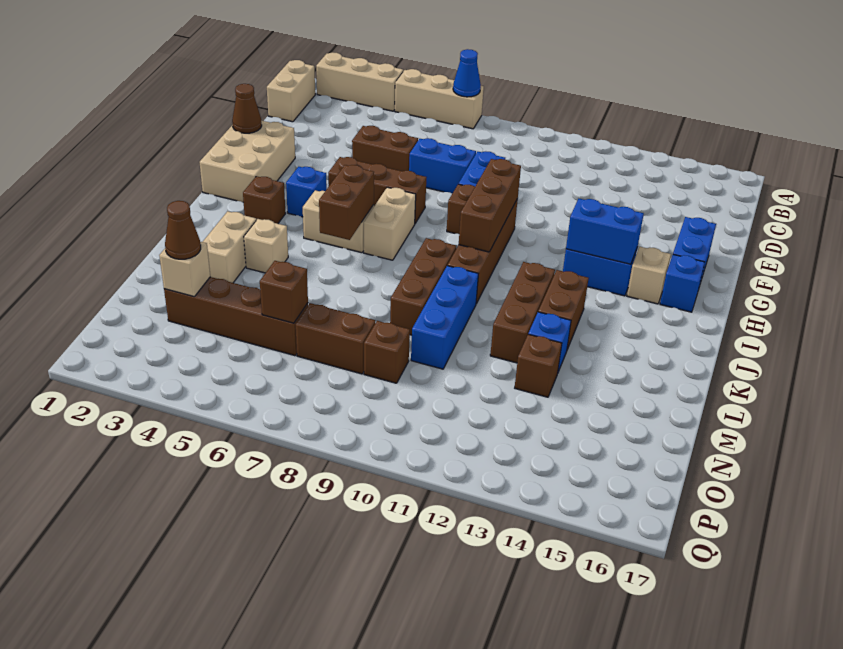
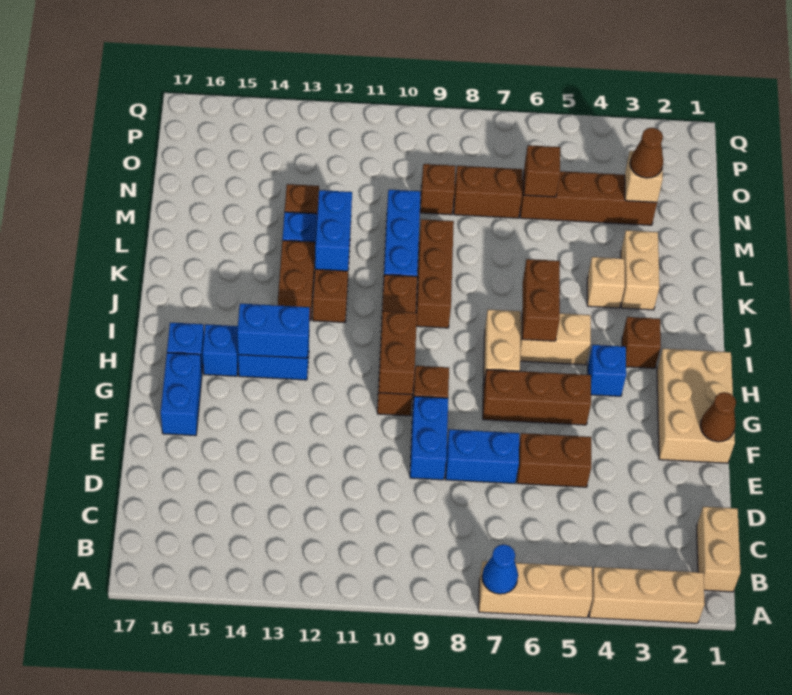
brown 1x3 brick [459,159,521,252] -> brown 1x2 brick [379,311,417,395]
tan 1x1 brick [627,247,671,304] -> blue 1x1 brick [203,324,238,376]
none -> blue 1x2 brick [315,190,352,271]

